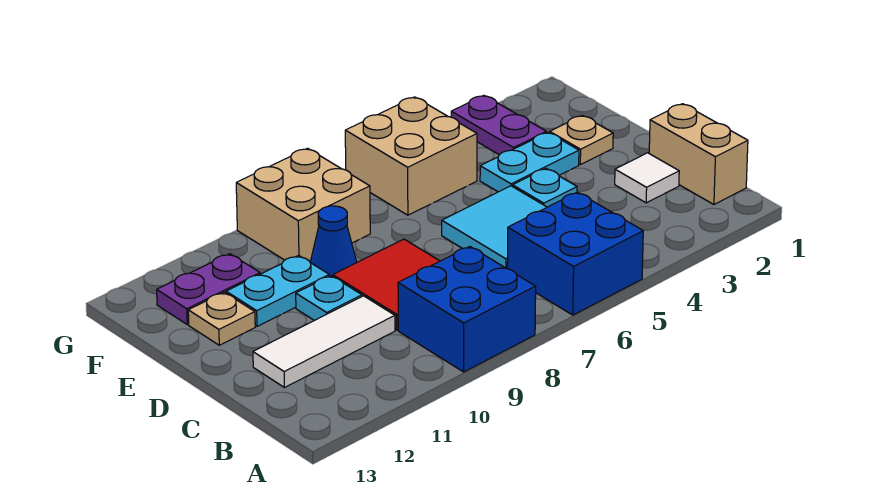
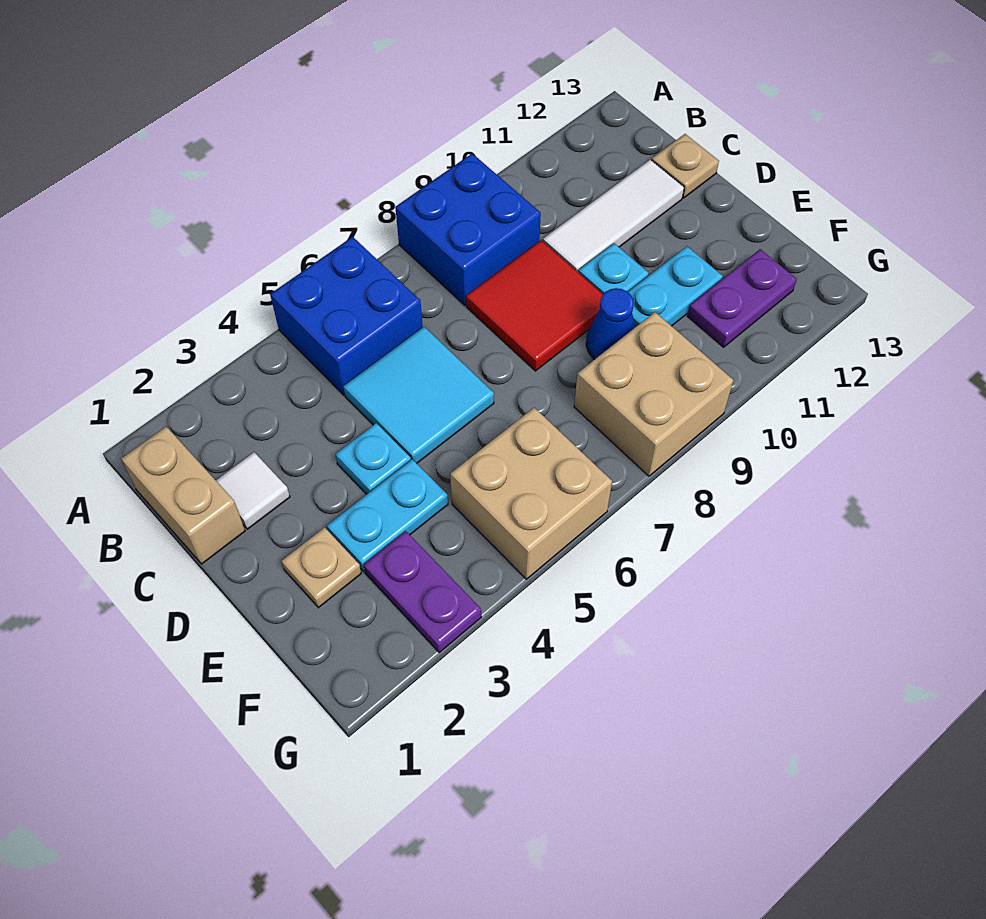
tan 1x1 plate [188,292,255,345] -> tan 1x1 plate moved to [652,134,719,198]

